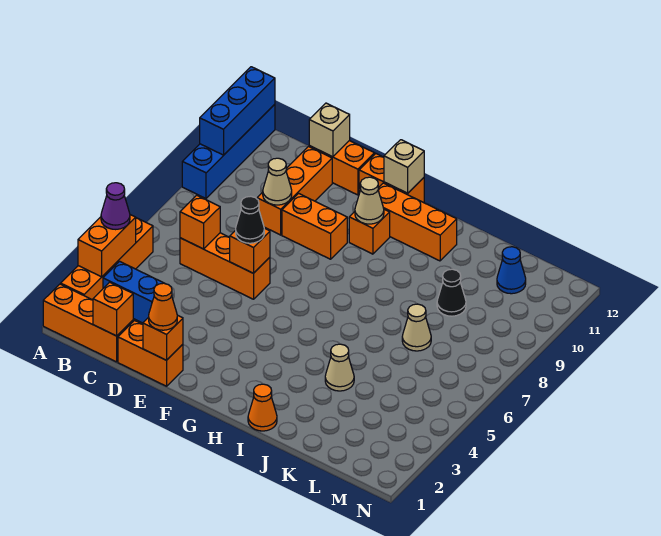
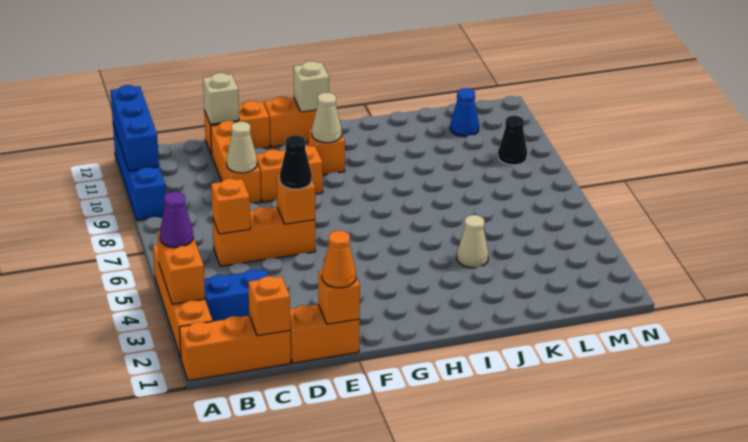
orange 1x3 brick [378,183,457,261] -> none
orange 1x1 cone [248,384,277,431] -> none
tan 1x1 cone [402,304,431,351] -> none
black 1x1 cone [437,269,466,316] -> black 1x1 cone moved to [498,116,527,165]

